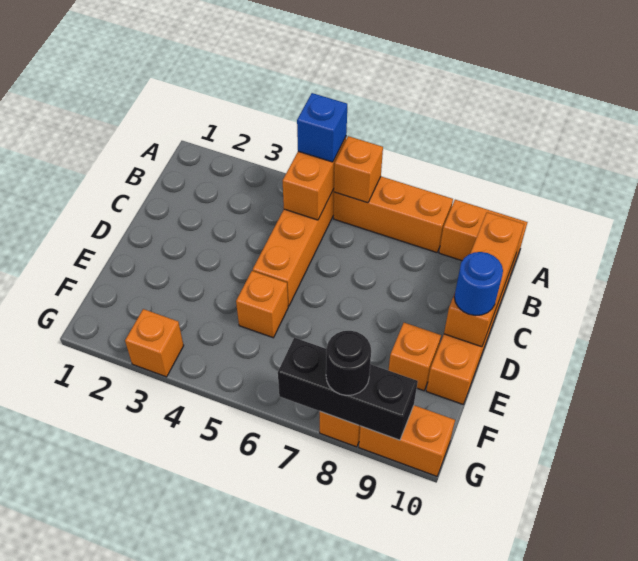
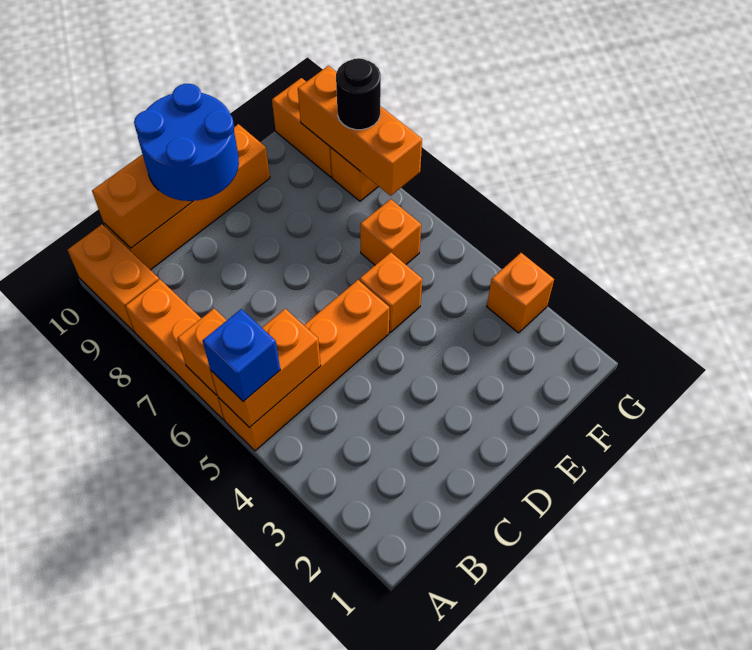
blue 1x1 round brick [454,252,503,316] -> blue 2x2 round brick [134,84,239,201]
orange 1x1 brick [388,323,441,391] -> orange 1x1 brick moved to [360,199,421,265]
black 1x3 brick [278,338,418,440] -> orange 1x3 brick [298,66,422,196]

